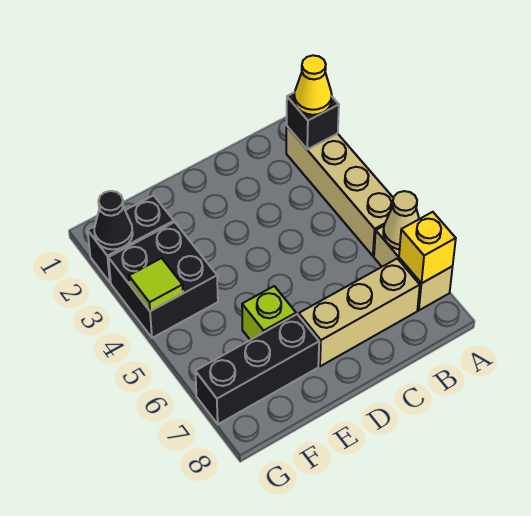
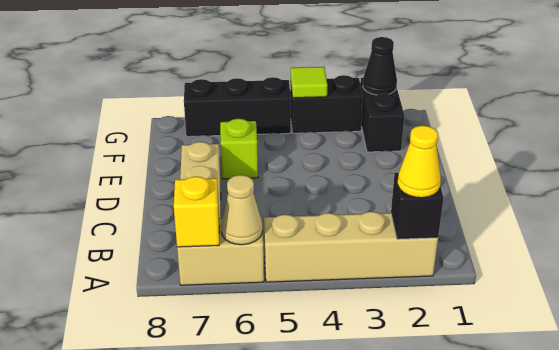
black 1x3 brick [195,314,319,424] -> black 1x3 brick turned to [184,77,291,137]
black 2x2 brick [108,222,218,338] -> black 1x2 brick [290,75,363,133]

